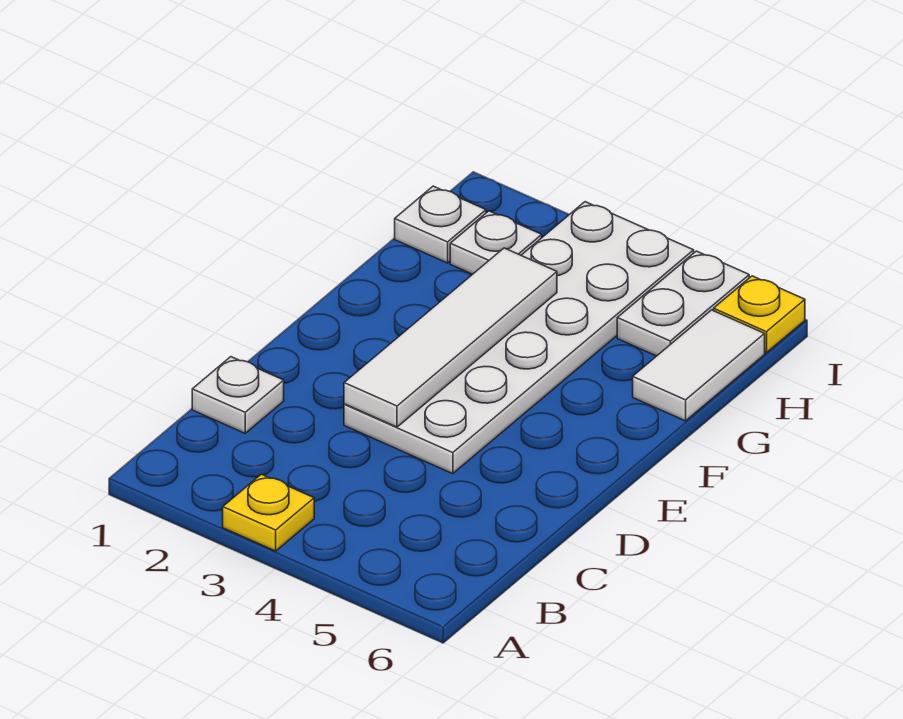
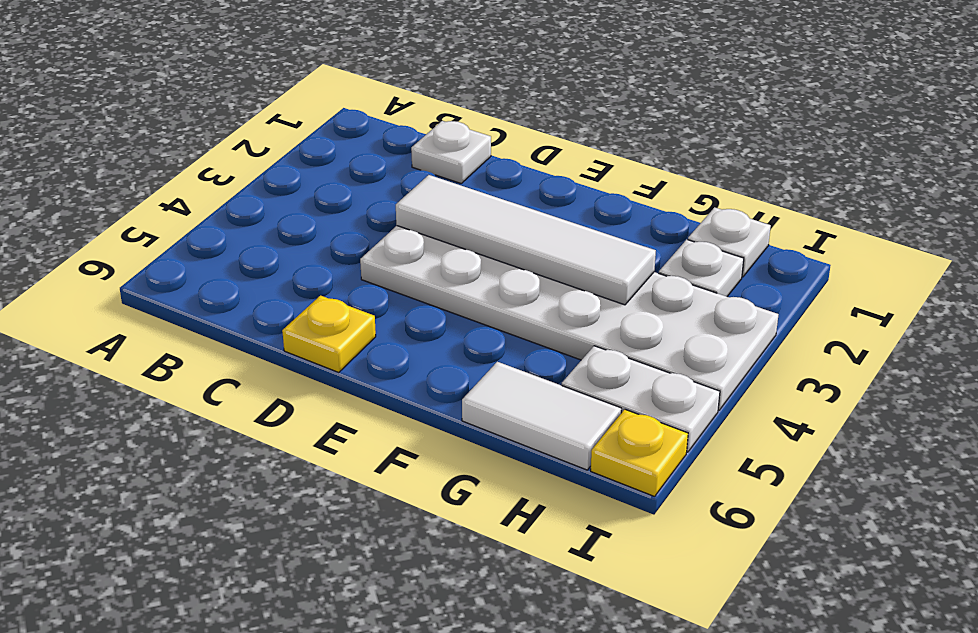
yellow 1x1 plate [223,474,314,551] -> yellow 1x1 plate moved to [282,296,376,373]

